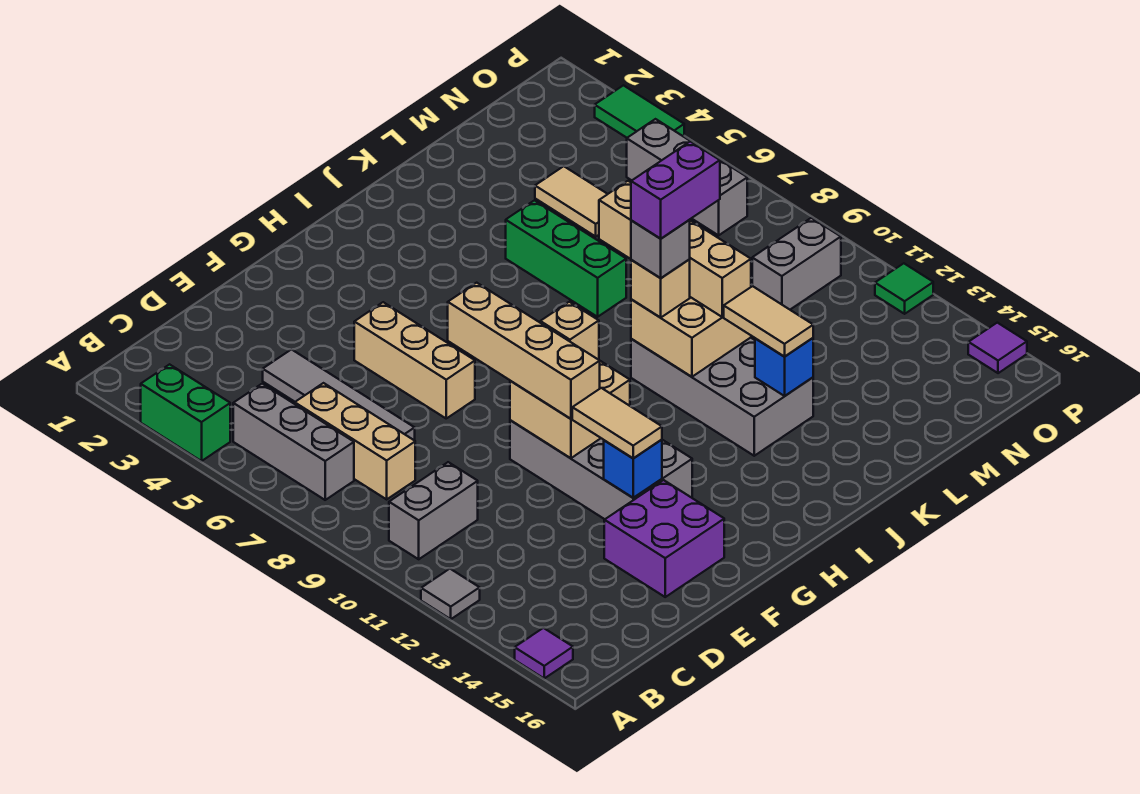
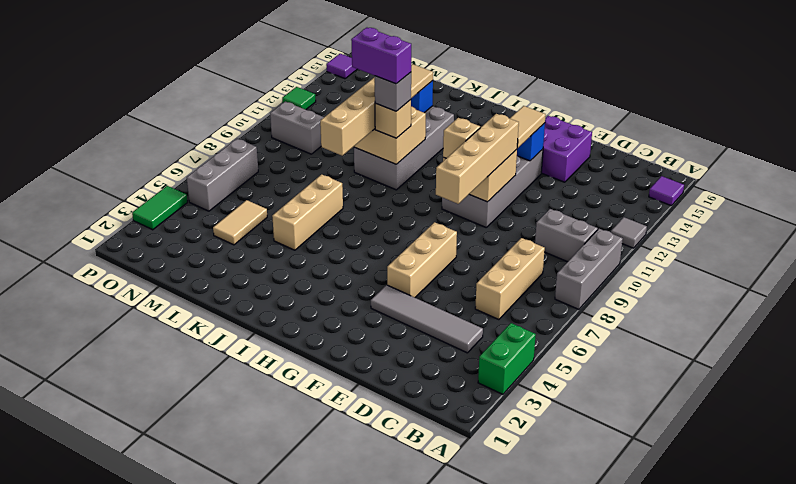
grey 1x3 brick [233,384,354,500] -> grey 1x3 brick moved to [555,229,623,309]
grey 1x4 tile [263,349,415,440] -> grey 1x4 tile turned to [371,285,483,353]
green 1x3 brick [506,200,626,317] -> tan 1x3 brick [272,174,343,250]

